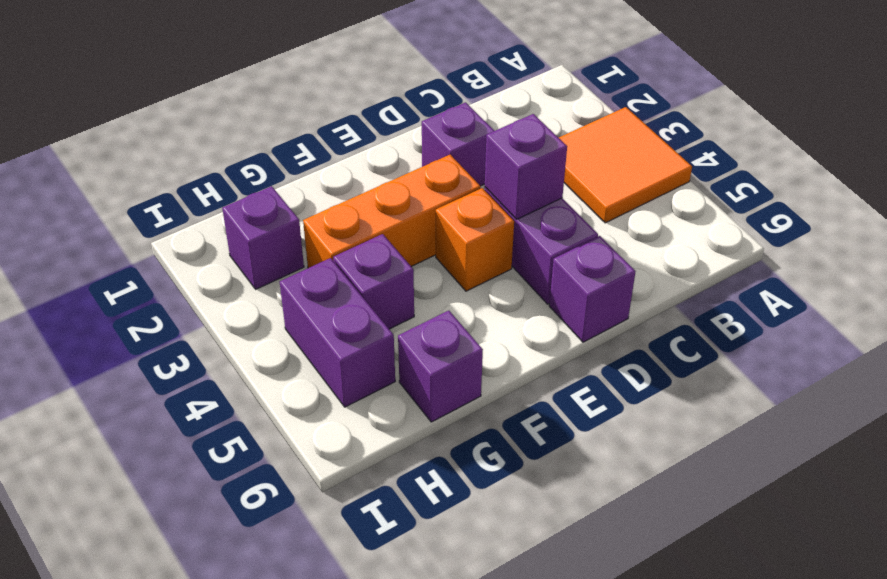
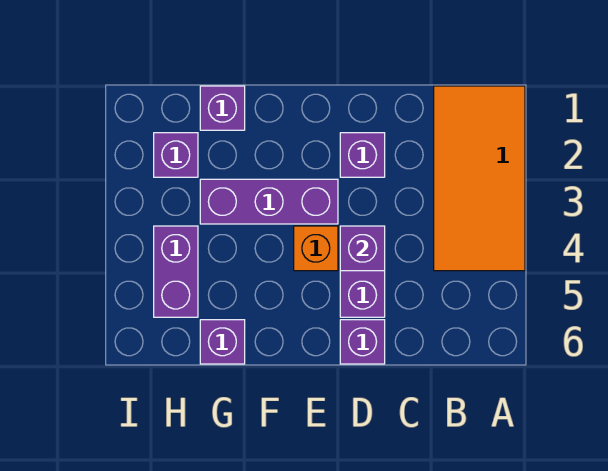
orange 2x2 tile [559,107,692,223] -> orange 2x4 tile [434,86,525,271]
orange 1x3 brick [303,155,481,268] -> purple 1x3 brick [200,179,338,224]
purple 1x1 brick [333,234,414,329] -> purple 1x1 brick moved to [200,86,245,130]

